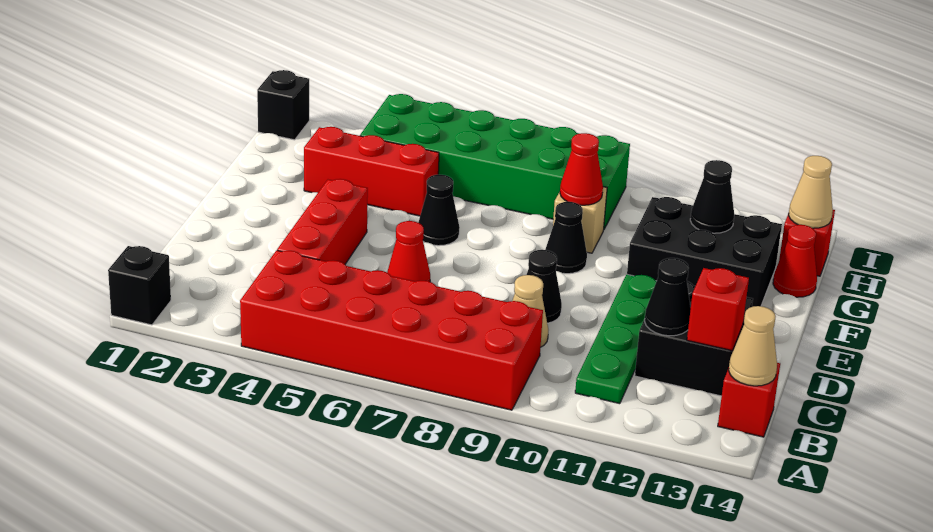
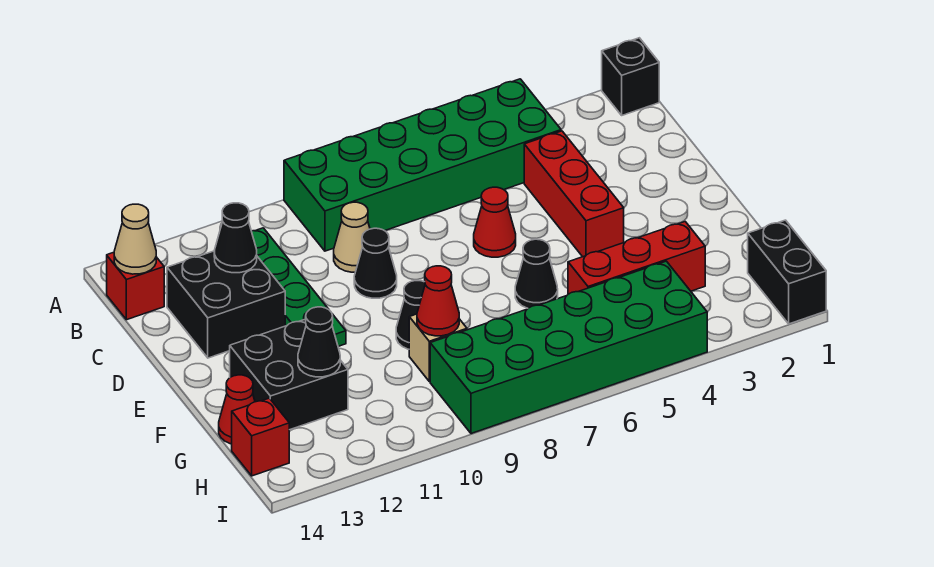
red 2x6 brick [240,250,543,410] -> green 2x6 brick [284,79,561,251]
red 1x1 brick [687,268,749,351] -> none
black 2x3 brick [627,197,782,307] -> black 2x2 brick [230,319,348,430]
tan 1x1 cone [789,156,833,228] -> none
black 1x1 brick [257,70,309,140] -> black 1x2 brick [748,220,826,324]

